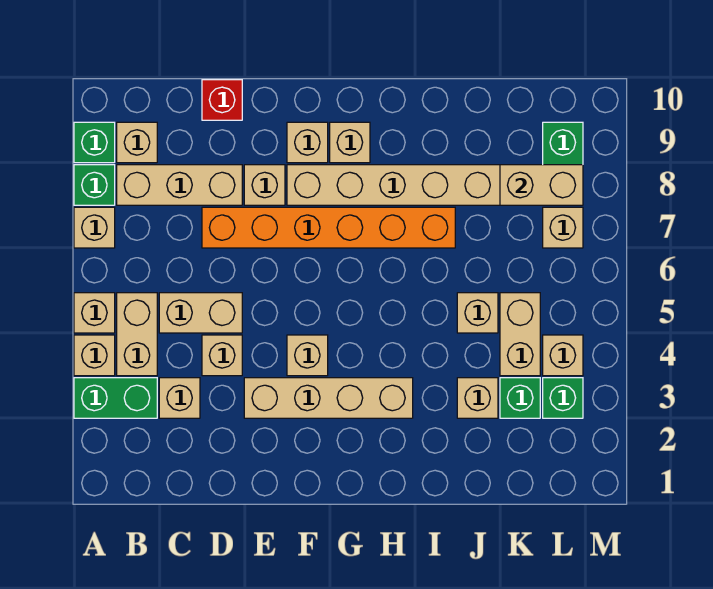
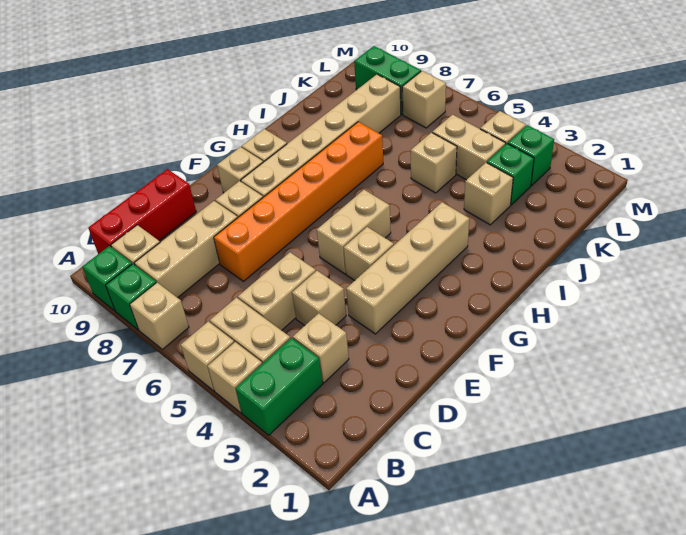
red 1x1 brick [202,80,242,120] -> red 1x3 brick [88,169,196,254]
tan 1x2 brick [500,165,583,205] -> tan 1x2 brick moved to [317,190,391,274]

